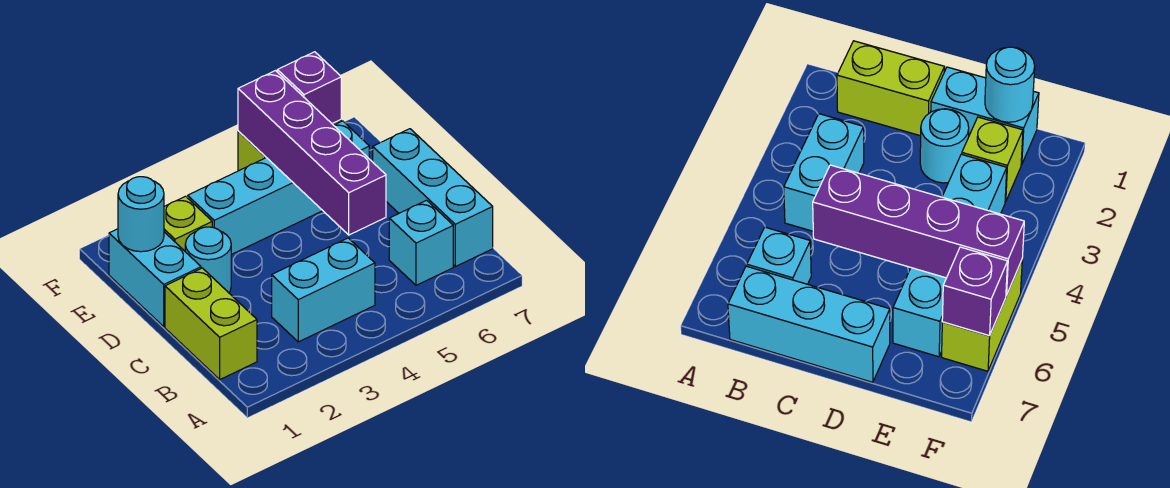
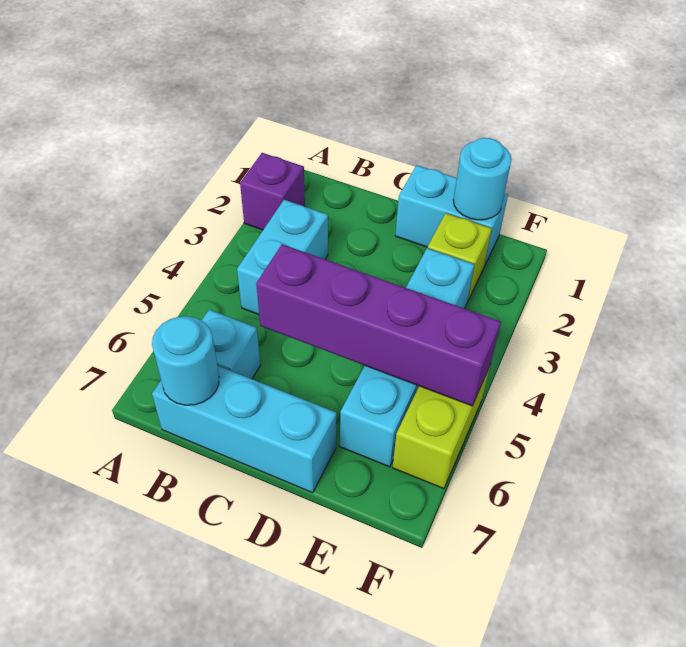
lime 1x2 brick [165,268,257,379] -> none
cyan 1x1 round brick [185,227,231,293] -> cyan 1x1 round brick moved to [152,316,219,405]
purple 1x1 brick [277,52,341,123] -> purple 1x1 brick moved to [240,153,305,230]

